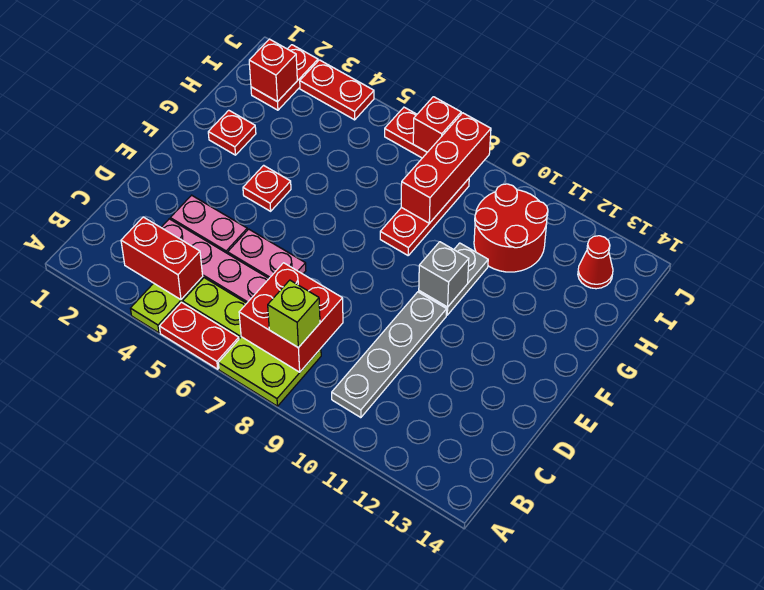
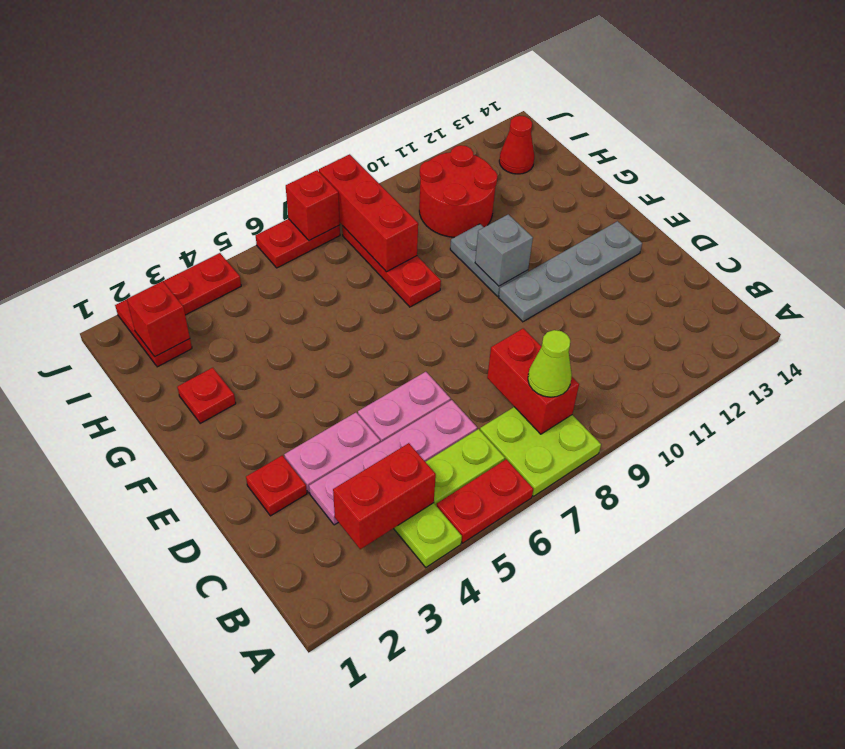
red 2x2 brick [239,263,343,372] -> red 1x2 brick [487,328,579,434]
lime 1x1 brick [268,280,320,348] -> lime 1x1 cone [528,330,572,397]
grey 1x4 plate [332,292,447,418] -> grey 1x4 plate turned to [499,221,642,322]
red 1x1 plate [243,165,291,211] -> red 1x1 plate moved to [246,455,307,516]

